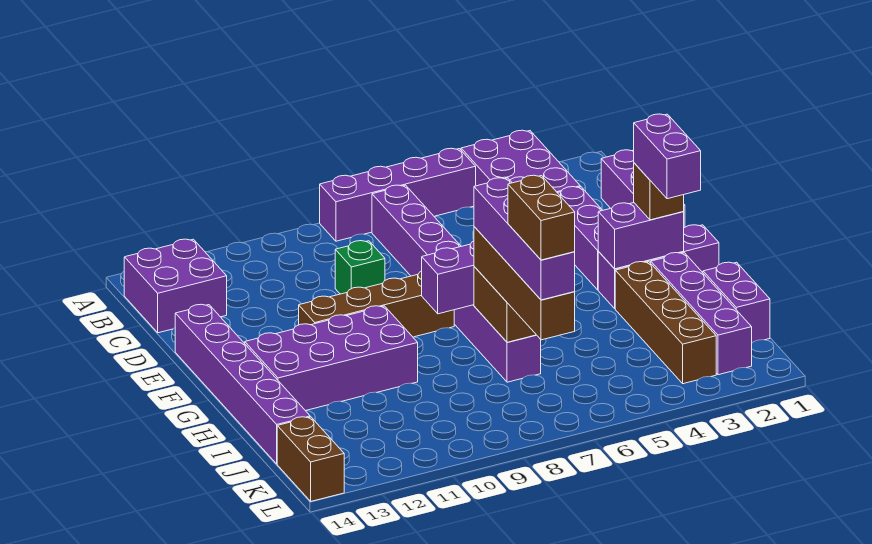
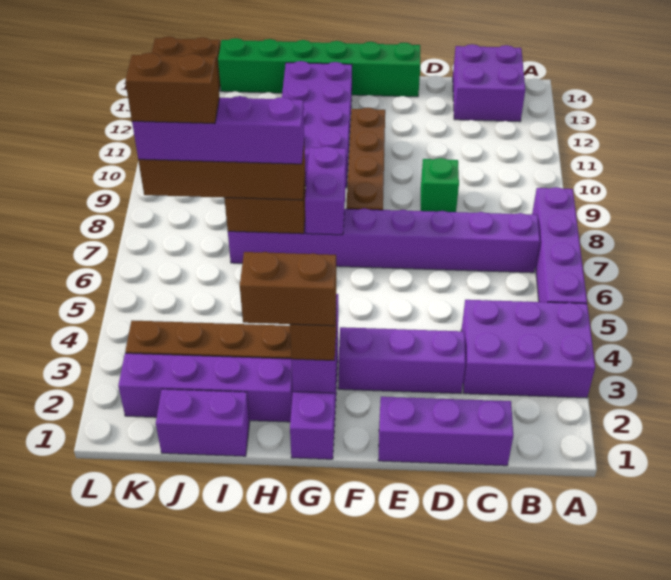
purple 1x6 brick [175,304,310,464] -> green 1x6 brick [218,38,420,97]
purple 1x2 brick [634,114,701,199] -> brown 1x2 brick [240,252,336,326]

